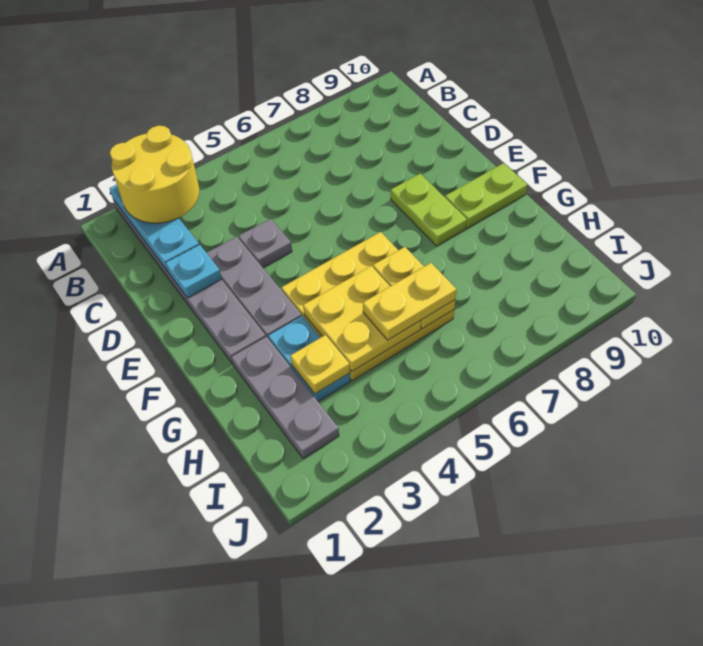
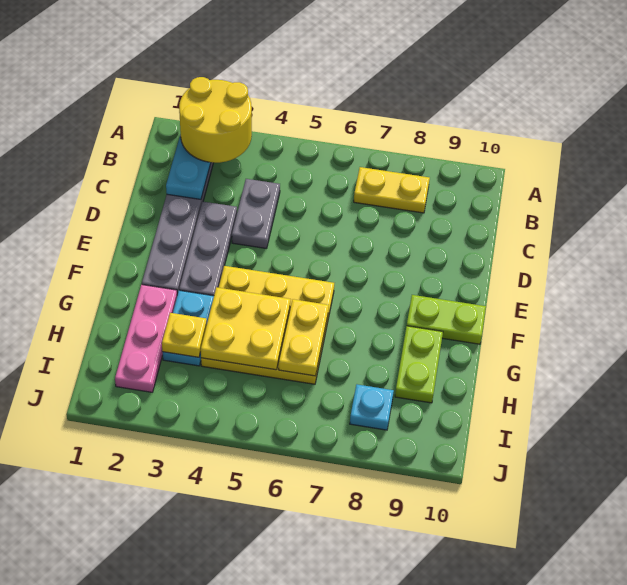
cyan 1x1 plate [166,245,222,298] -> cyan 1x1 plate moved to [350,384,394,430]
grey 1x1 plate [239,219,292,268] -> grey 1x2 plate [232,179,280,249]
lime 1x2 plate [391,174,467,246] -> lime 1x2 plate moved to [395,326,443,403]
grey 1x3 plate [232,337,339,459] -> pink 1x3 plate [115,285,177,392]
yellow 1x2 plate [363,263,457,340] -> yellow 1x2 plate moved to [354,167,430,213]

